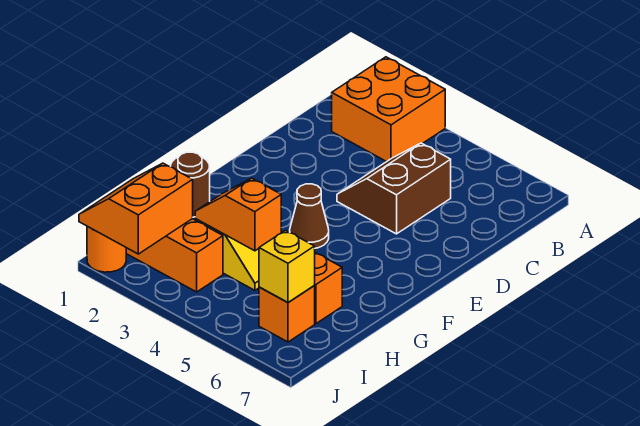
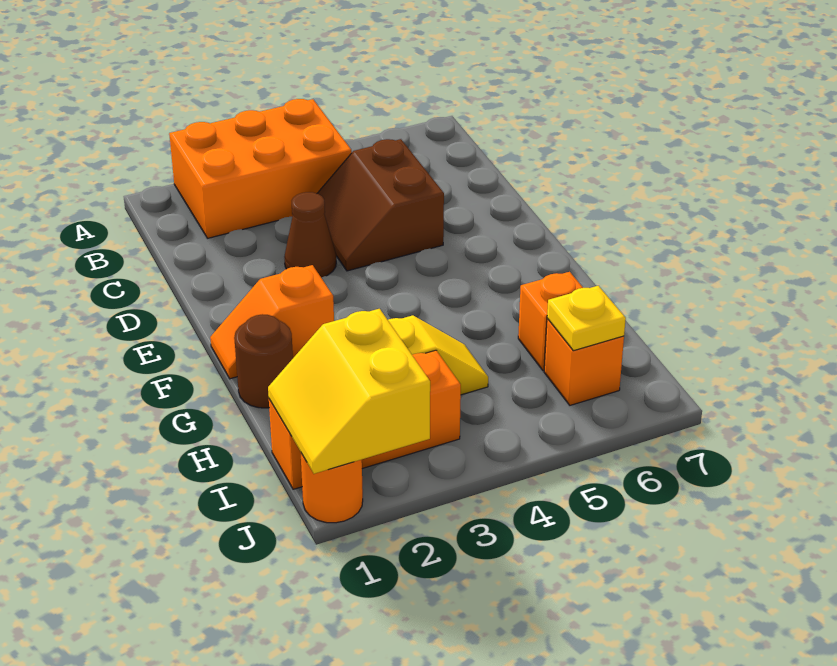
orange 2x2 brick [332,57,445,162] -> orange 2x3 brick [169,99,352,238]
brown 1x1 cone [290,184,329,248] -> brown 1x1 cone moved to [284,192,336,278]
orange 1x2 slope [195,178,281,251] -> orange 1x2 slope moved to [210,265,334,379]
orange 2x2 slope [79,163,193,254] -> yellow 2x2 slope [268,309,430,474]
yellow 1x1 brick [259,230,315,302] -> yellow 1x1 plate [547,286,626,351]

